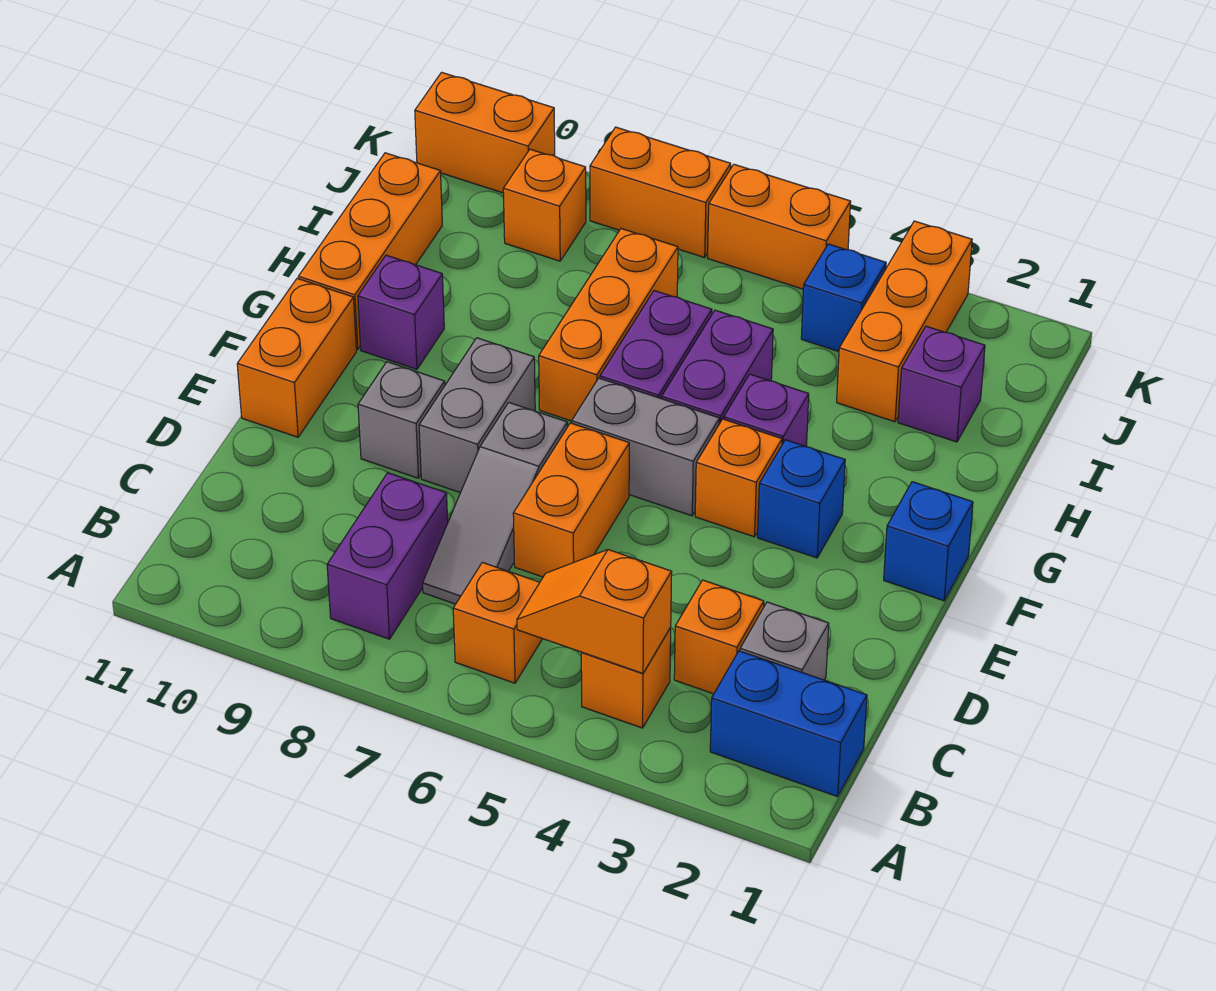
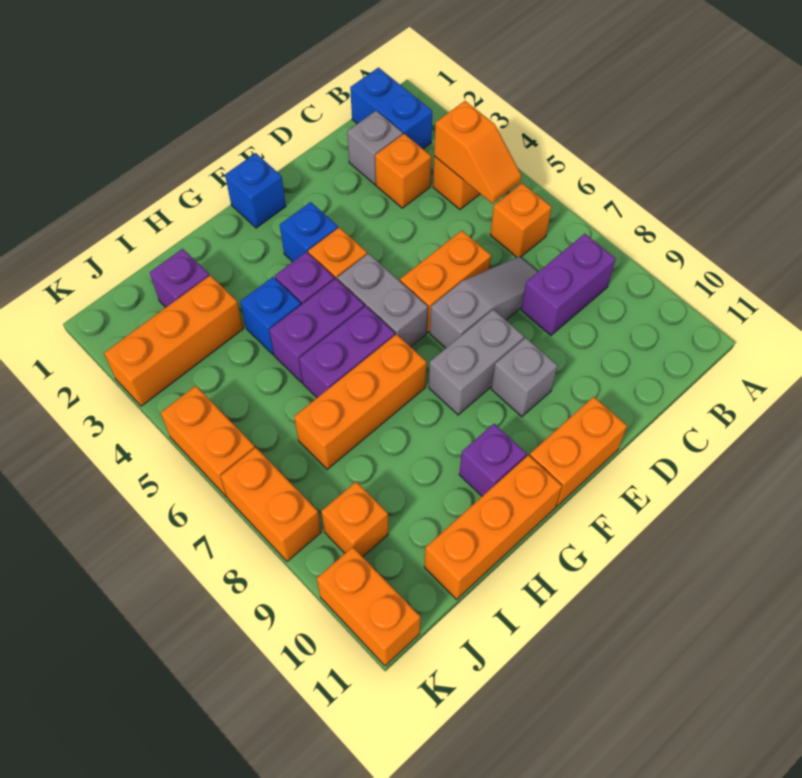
blue 1x1 brick [801,244,886,351] -> blue 1x1 brick moved to [240,277,301,355]

